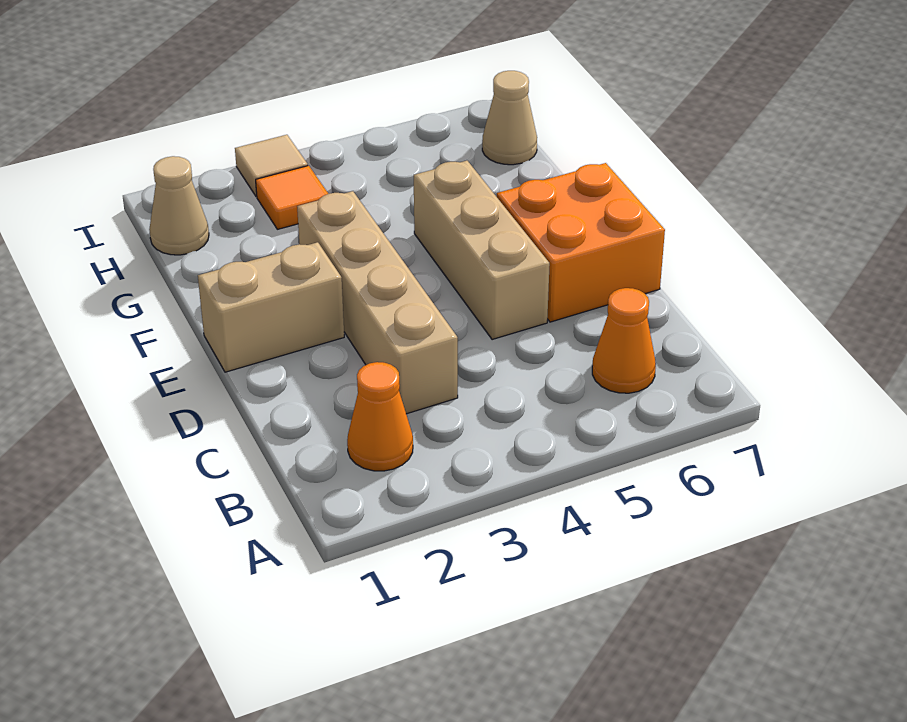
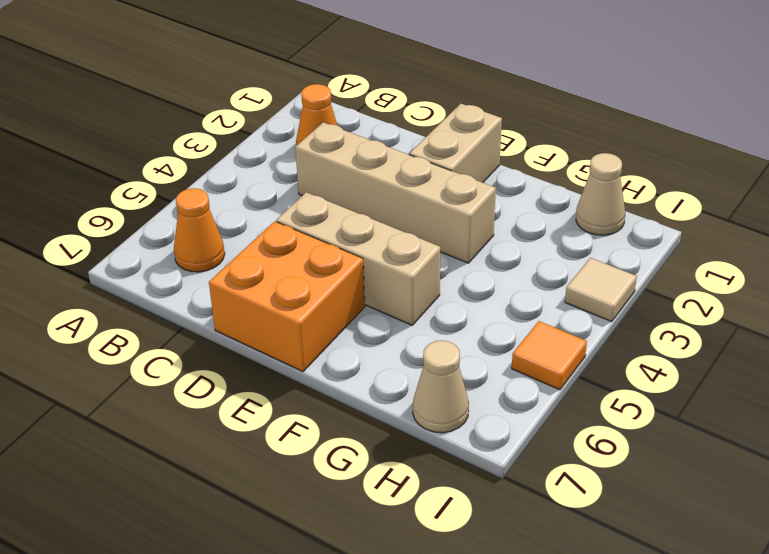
orange 1x1 tile [256,166,328,229] -> orange 1x1 tile moved to [512,321,587,390]

